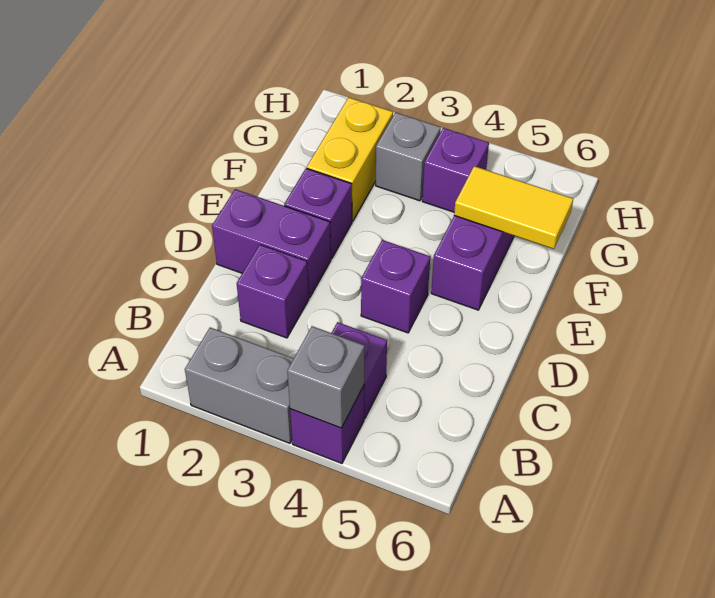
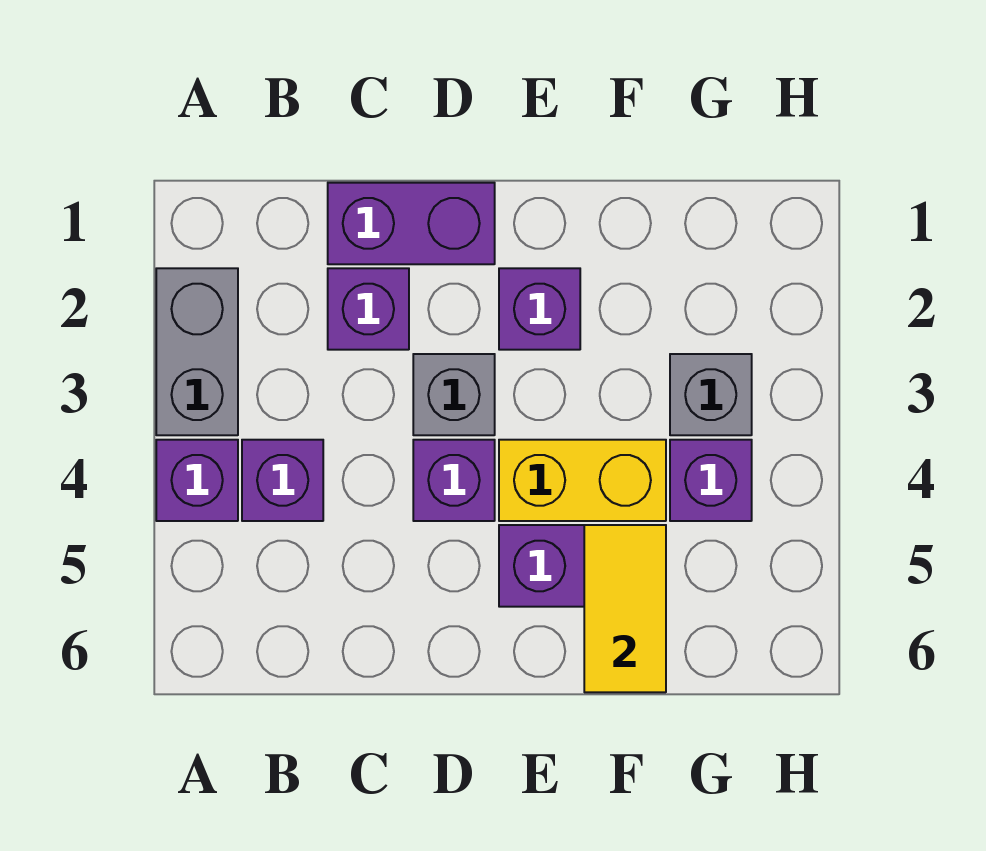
grey 1x1 brick [287,326,365,428] -> grey 1x1 brick moved to [413,354,495,435]
purple 1x2 brick [212,189,331,298] -> purple 1x2 brick turned to [328,183,495,264]
yellow 1x2 brick [307,97,393,221] -> yellow 1x2 brick moved to [499,440,666,521]

